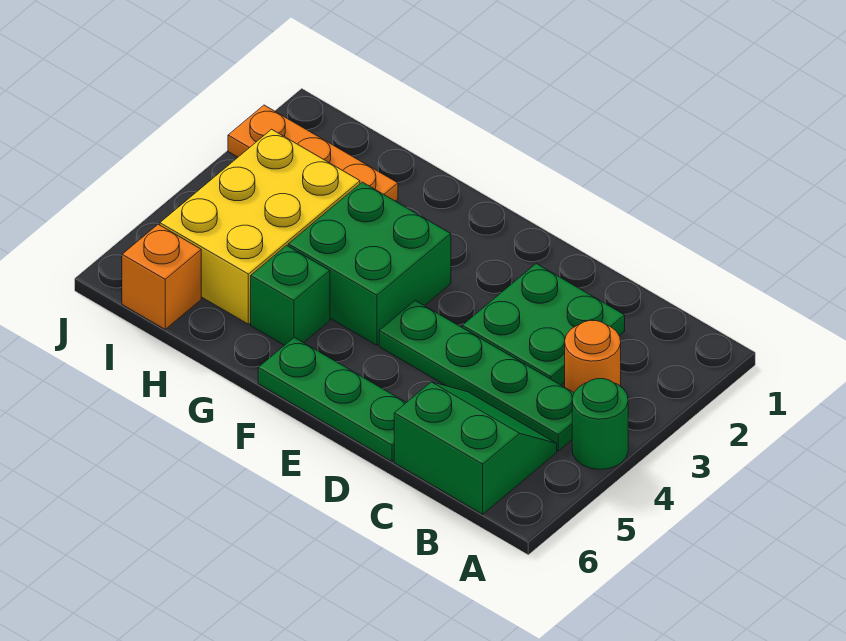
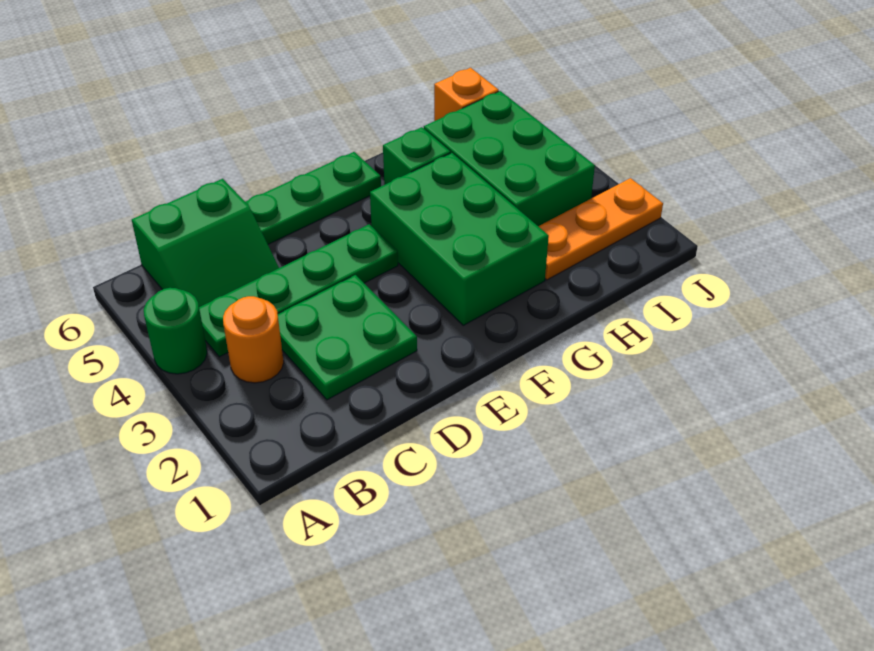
green 2x2 brick [288,182,451,345] -> green 2x3 brick [370,153,549,325]
yellow 2x3 brick [160,129,360,324] -> green 2x3 brick [424,91,595,226]

